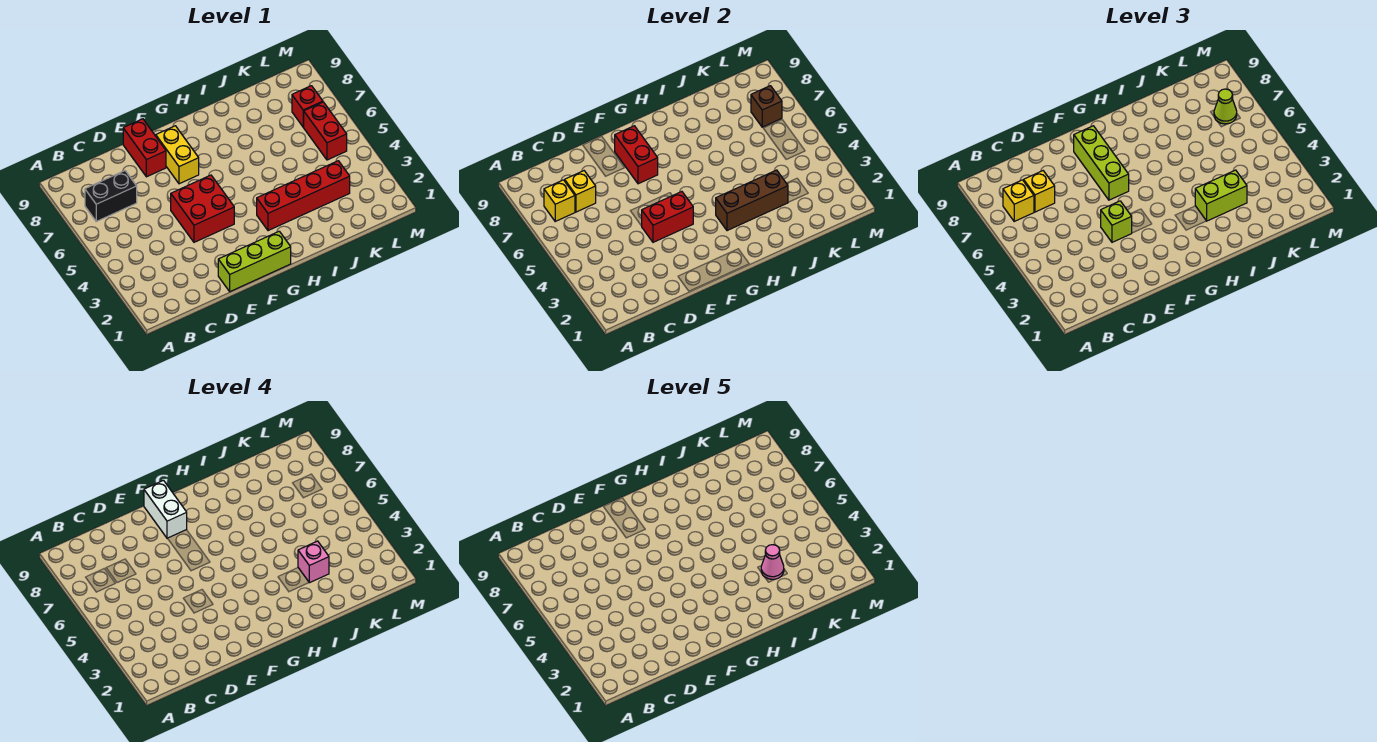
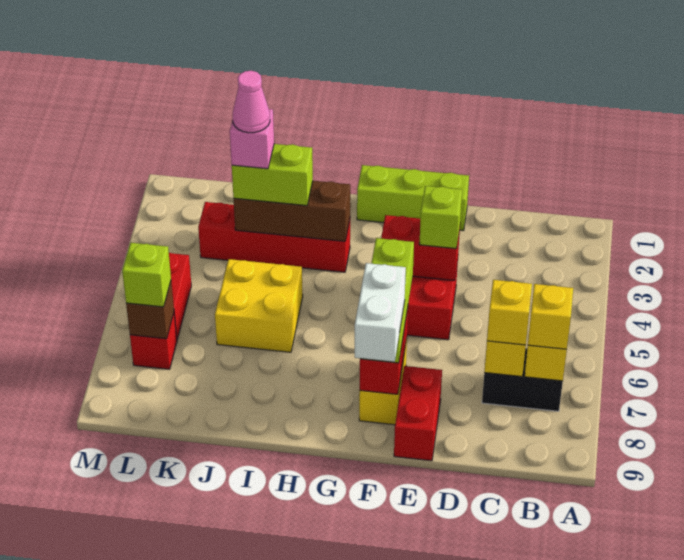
none -> yellow 2x2 brick [215,259,303,352]
lime 1x1 cone [1214,89,1237,124] -> lime 1x1 brick [122,243,171,307]

